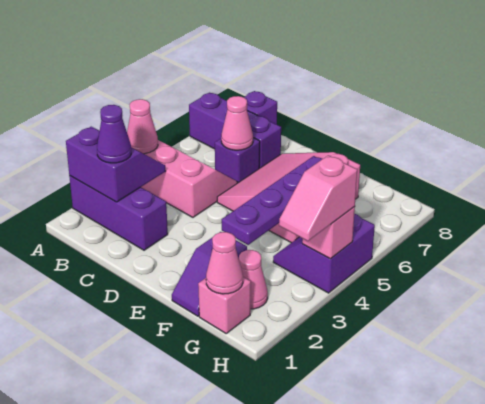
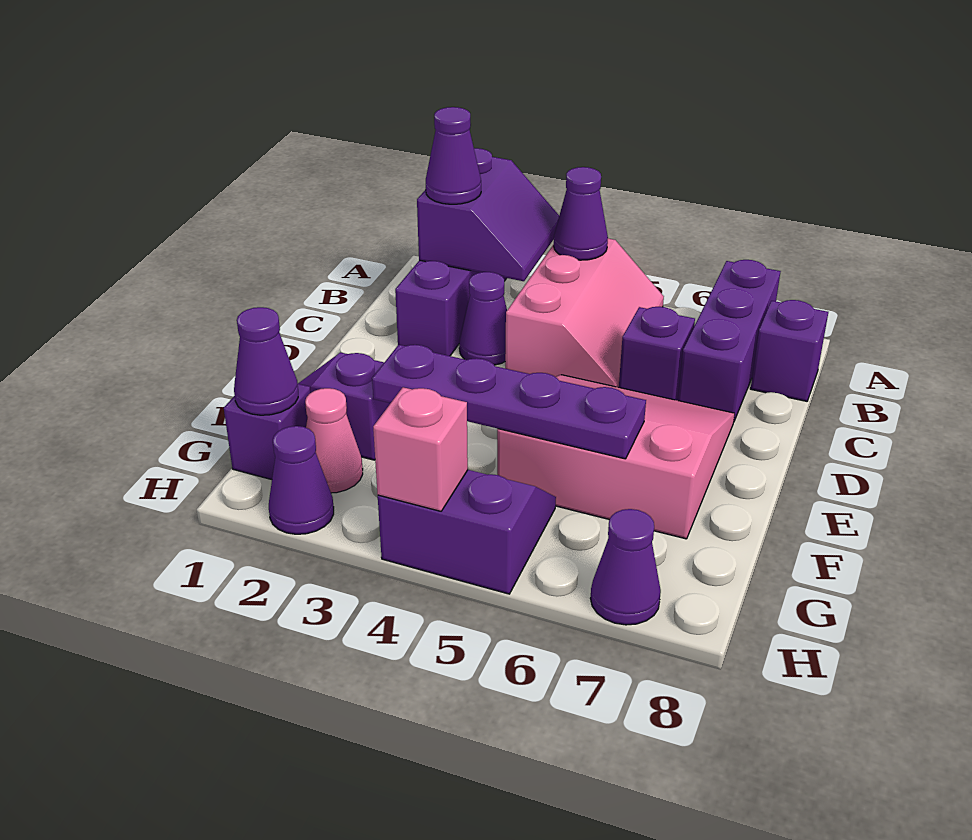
pink 1x1 cone [127,99,158,154] -> purple 1x1 cone [554,167,608,260]
none -> purple 1x1 cone [459,272,507,365]
pink 1x1 cone [221,96,253,150] -> none
pink 1x1 brick [198,277,251,333] -> purple 1x1 brick [224,384,310,480]
pink 1x1 cone [206,232,243,294] -> purple 1x1 cone [234,307,298,415]
none -> purple 1x1 cone [269,426,334,534]
pink 1x2 slope [279,155,357,241] -> none
none -> purple 1x1 cone [590,509,661,625]

